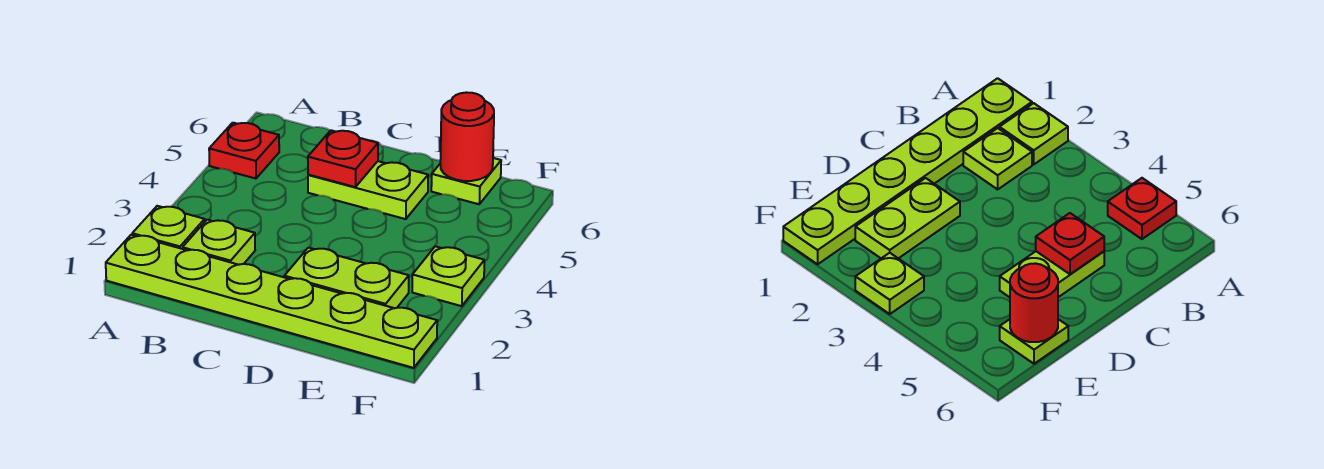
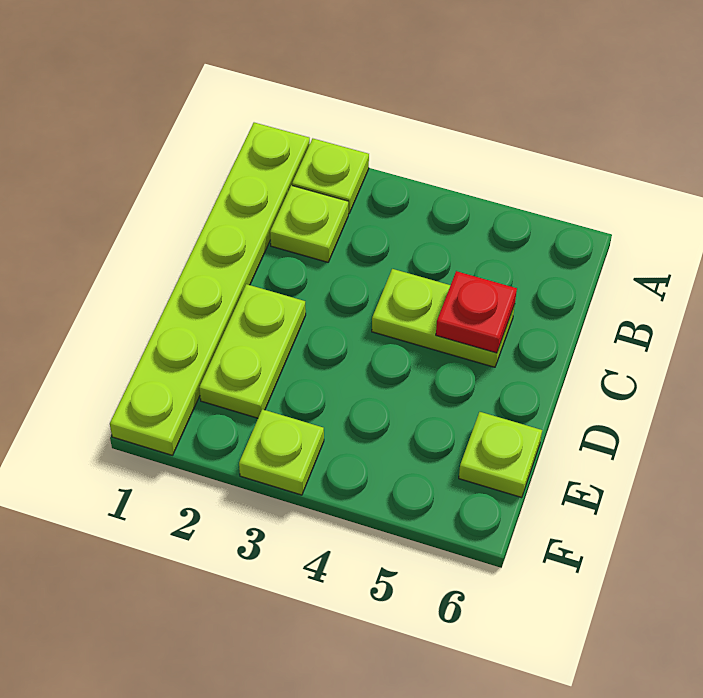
red 1x1 plate [209,123,279,179] -> none
lime 1x2 plate [308,161,428,219] -> lime 1x2 plate turned to [372,269,515,367]
red 1x1 round brick [440,92,494,181] -> none

